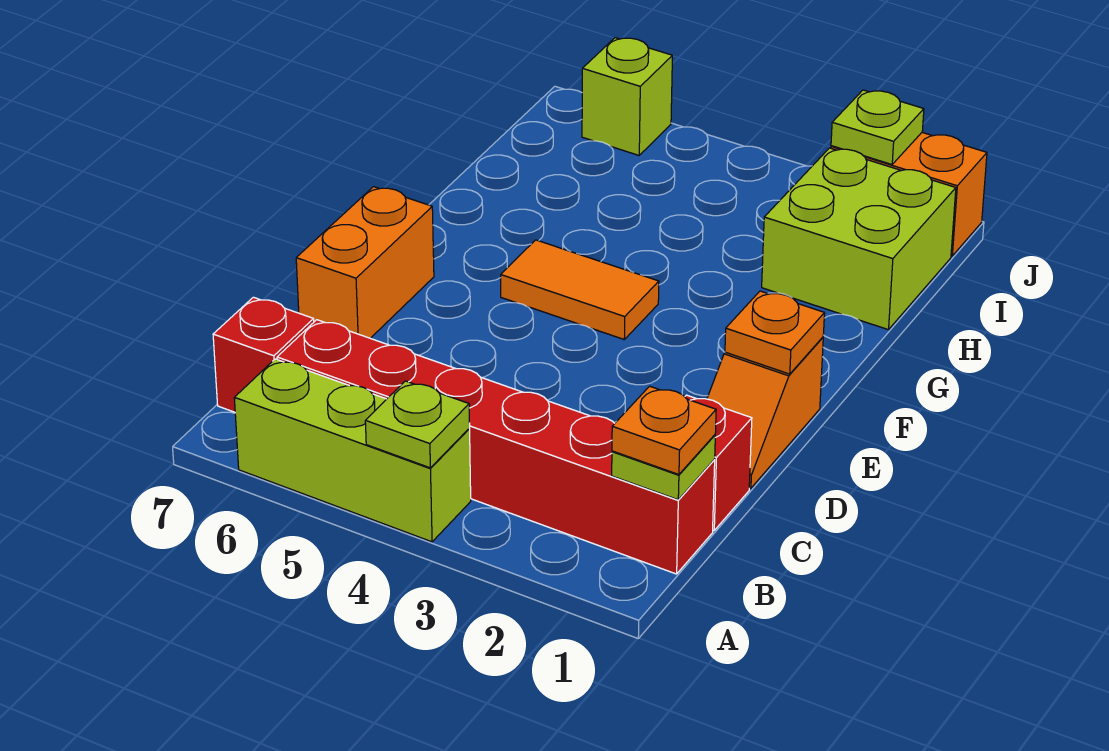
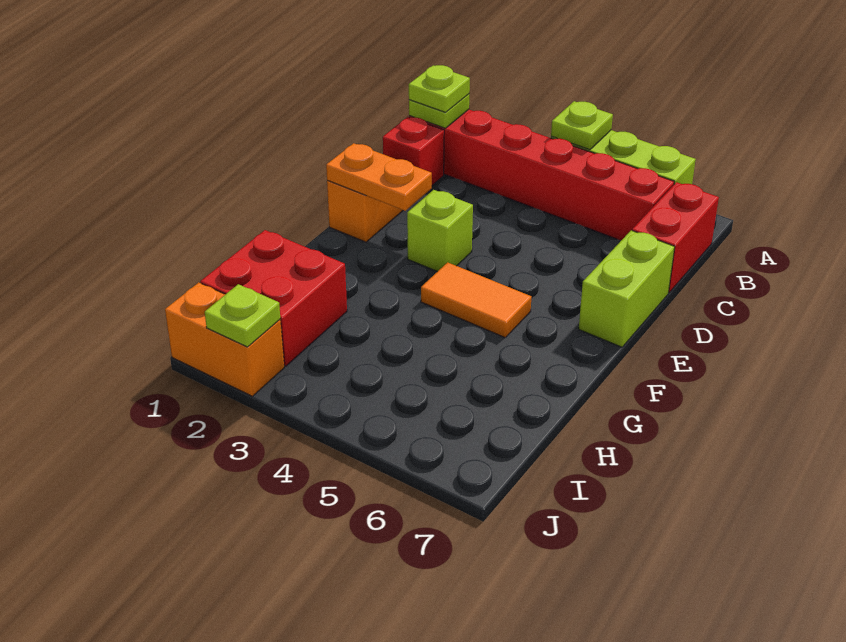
orange 1x1 plate [612,386,716,475] -> lime 1x1 plate [409,65,470,112]
red 1x1 brick [213,297,314,412] -> red 1x2 brick [632,182,719,292]
orange 1x2 brick [296,187,434,338] -> lime 1x2 brick [579,230,675,347]
orange 1x1 plate [725,291,825,374] -> orange 1x2 plate [326,143,432,211]
lime 2x2 brick [762,148,956,330] -> red 2x2 brick [200,230,347,366]
lime 1x1 brick [582,38,672,155] -> lime 1x1 brick moved to [407,190,473,272]

